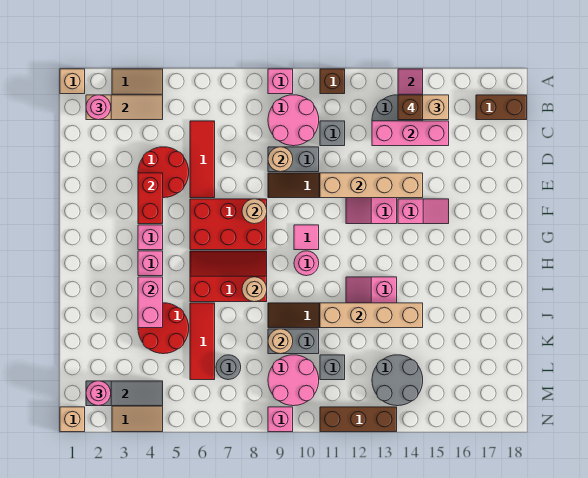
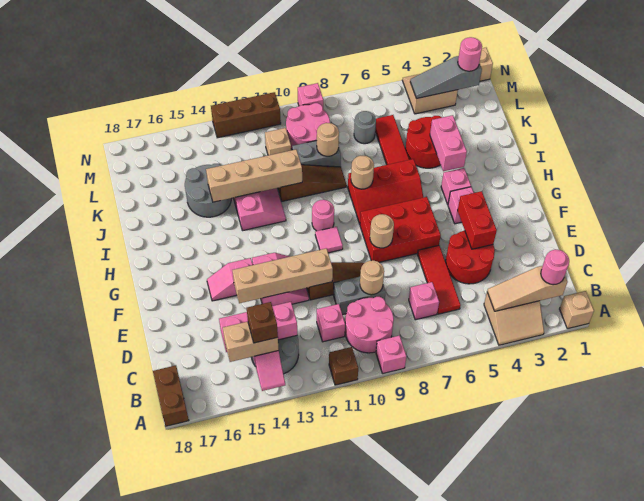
brown 1x2 brick [476,95,527,120] -> brown 1x2 brick turned to [153,365,189,426]
none -> pink 1x1 brick [409,282,439,320]
grey 1x1 brick [320,121,345,146] -> pink 1x1 brick [317,304,345,342]
grey 1x1 brick [320,355,345,380] -> tan 1x1 brick [265,128,291,155]
grey 2x2 round brick [372,355,423,406] -> grey 2x2 round brick moved to [185,164,232,217]

